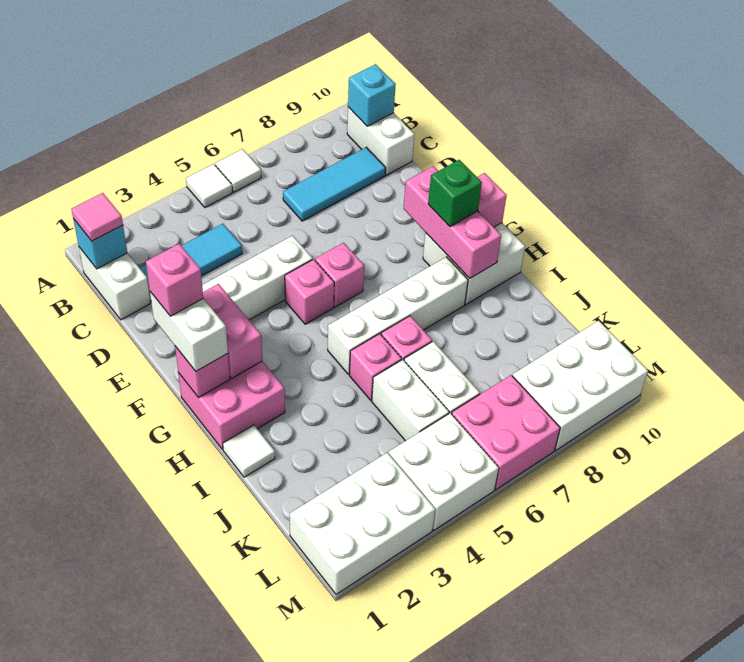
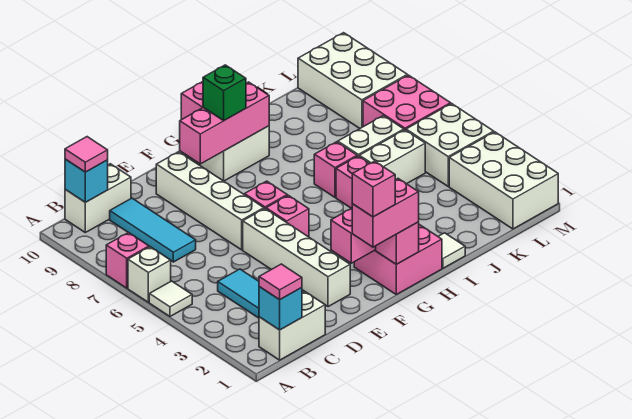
white 1x1 tile [215,149,261,192] -> white 1x1 brick [128,247,171,302]
none -> pink 1x1 brick [106,232,149,288]
none -> pink 1x1 tile [65,137,108,172]
white 1x2 brick [150,292,228,371] -> pink 1x2 brick [352,179,419,247]
white 1x4 brick [328,257,468,374] -> white 1x4 brick moved to [156,152,264,250]

